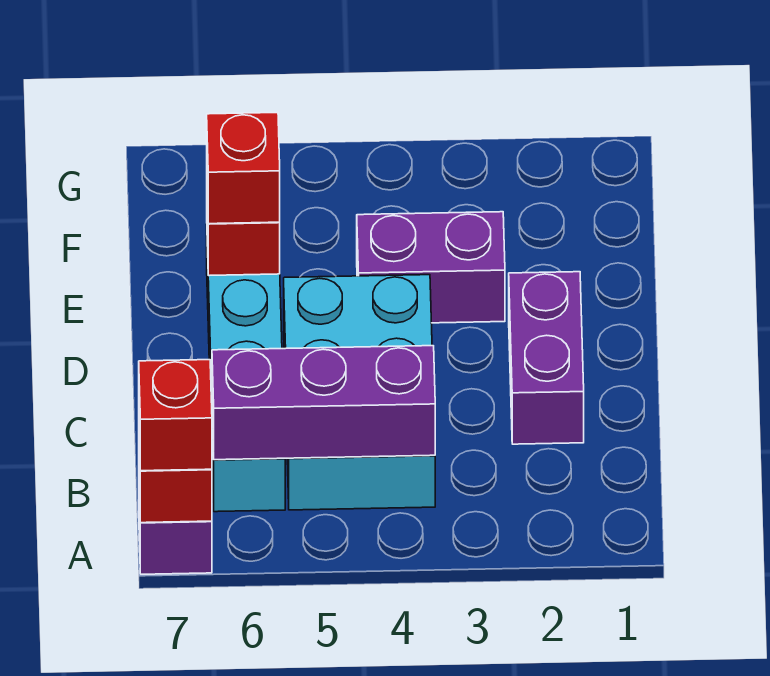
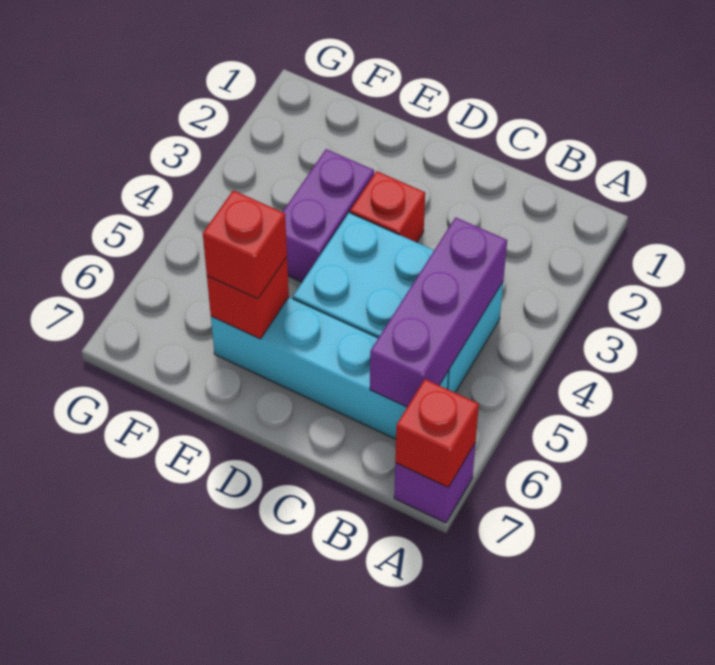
red 1x1 brick [139,360,212,471] -> red 1x1 brick moved to [350,171,425,242]
purple 1x2 brick [509,272,584,444] -> none

